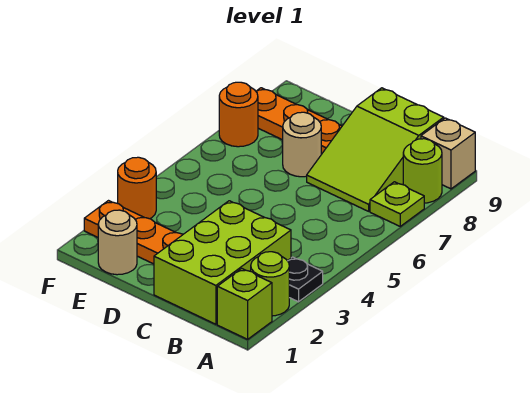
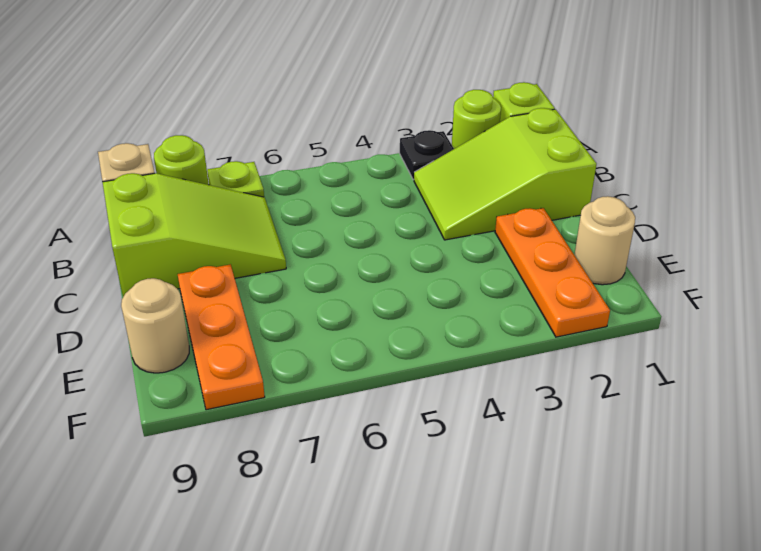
lime 2x3 brick [154,201,291,324] -> lime 2x3 slope [414,108,596,240]
tan 1x1 round brick [283,112,321,177] -> tan 1x1 round brick moved to [121,278,189,373]
orange 1x1 round brick [118,157,156,219] -> none
orange 1x1 round brick [219,82,258,147] -> none

